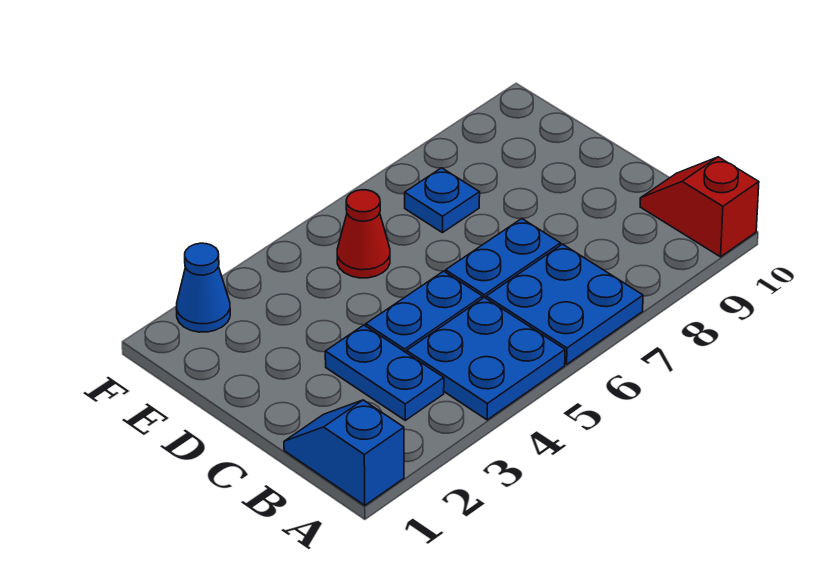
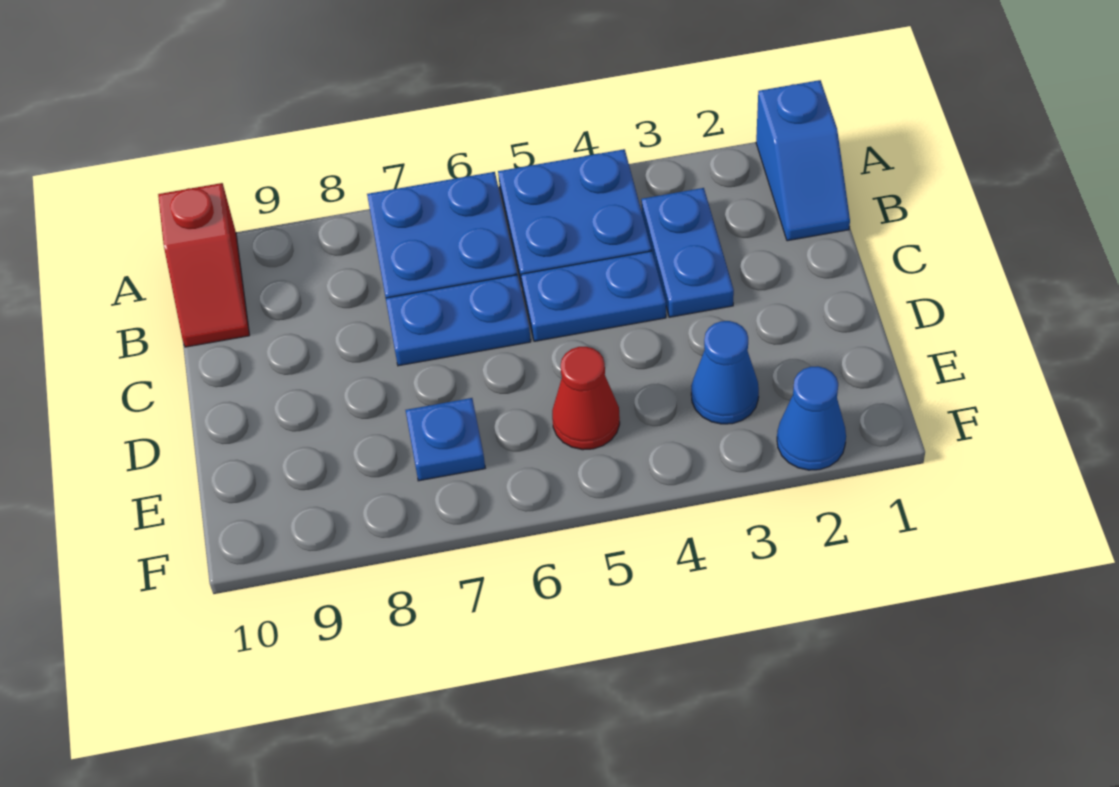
none -> blue 1x1 cone [691,321,759,424]

